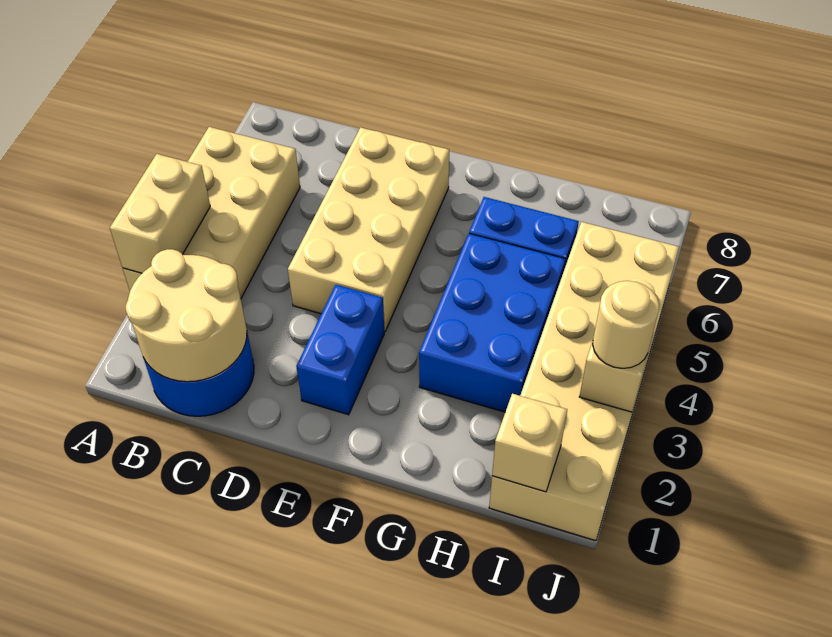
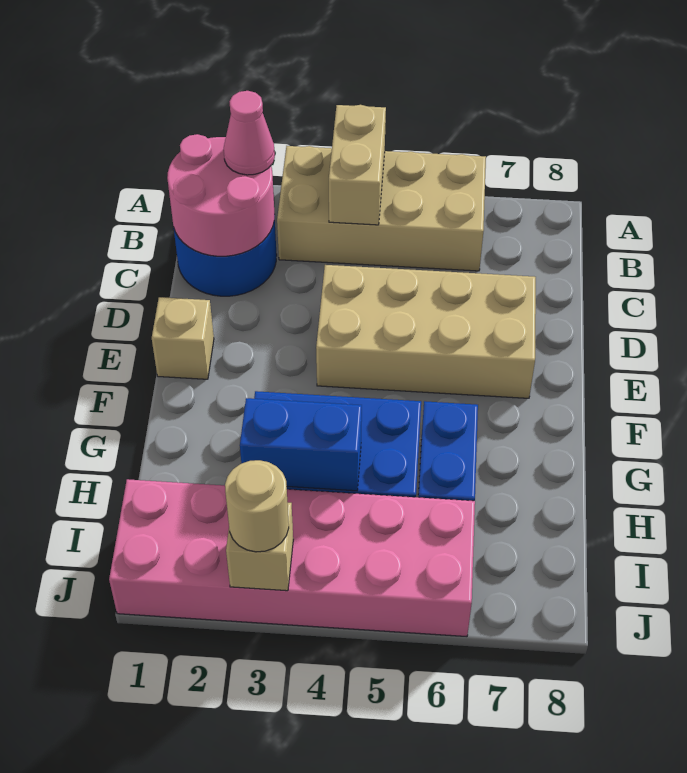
tan 1x2 brick [110,154,210,273] -> tan 1x2 brick turned to [329,105,386,225]
tan 2x2 round brick [126,249,247,382] -> pink 2x2 round brick [167,134,275,256]
none -> pink 1x1 cone [224,91,275,175]
blue 1x2 brick [296,285,384,415] -> blue 1x2 brick moved to [240,398,362,491]
tan 2x6 brick [489,222,679,541] -> pink 2x6 brick [109,479,475,637]
tan 1x1 brick [492,394,567,492] -> tan 1x1 brick moved to [152,297,214,379]

